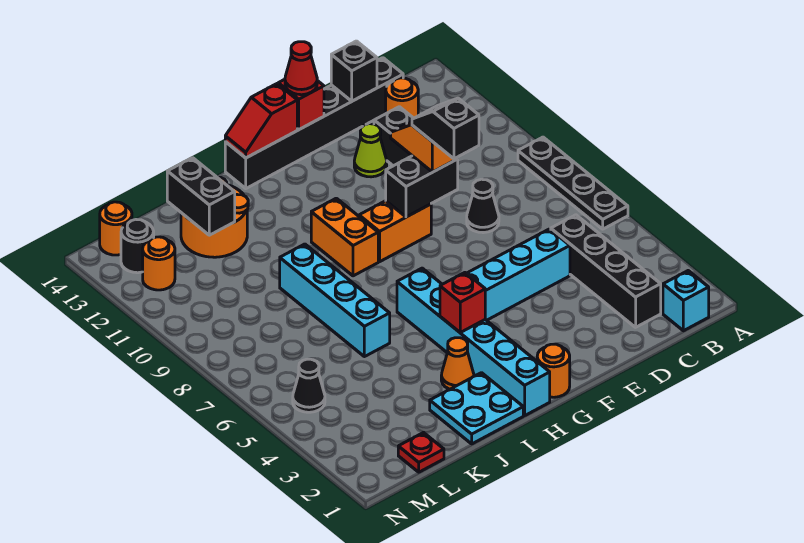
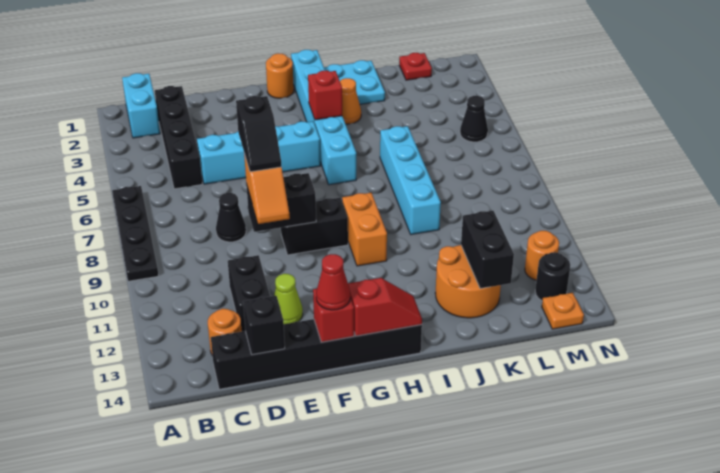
cyan 1x1 brick [663,271,709,331] -> cyan 1x2 brick [122,73,160,138]
orange 1x2 brick [359,201,431,262] -> black 1x2 brick [281,197,348,255]
orange 1x1 round brick [100,202,132,255] -> orange 1x1 plate [542,293,584,329]

